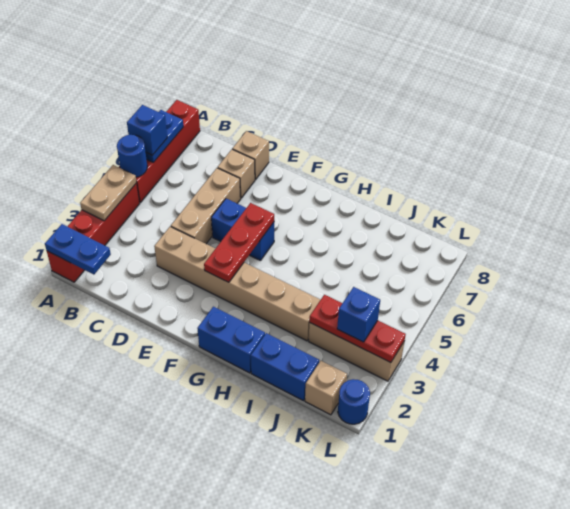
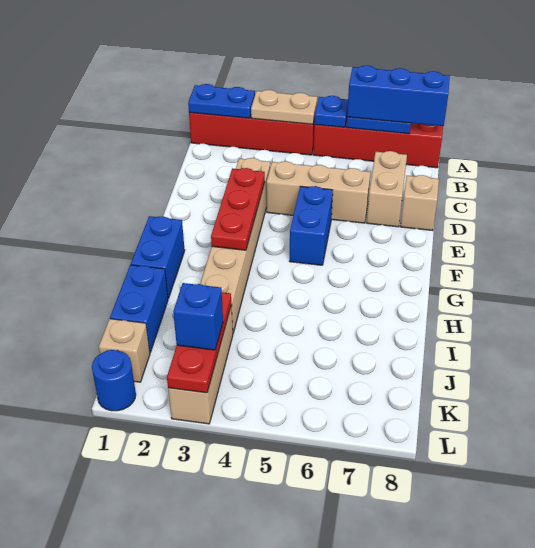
blue 1x2 plate [45,224,111,275] -> blue 1x2 plate turned to [188,84,255,118]
blue 1x1 round brick [117,135,147,177] -> blue 1x1 plate [314,96,348,127]
blue 1x1 brick [127,105,167,155] -> blue 1x3 brick [347,65,450,126]
tan 1x1 brick [218,149,255,198] -> tan 1x2 brick [367,151,407,227]
red 1x3 plate [204,203,274,282] -> red 1x3 plate turned to [211,168,265,250]

